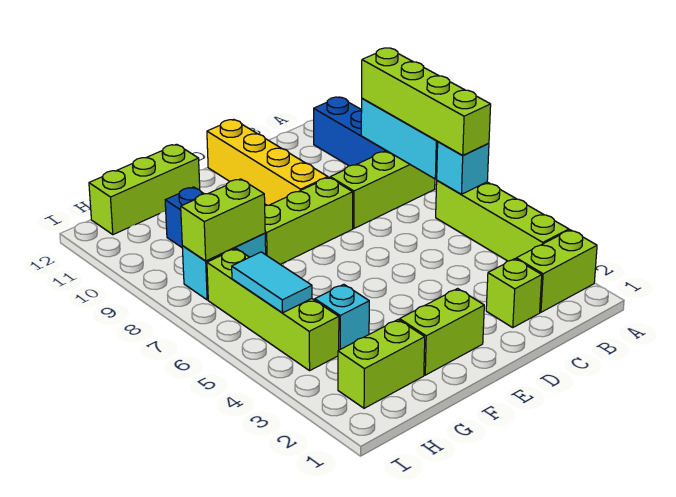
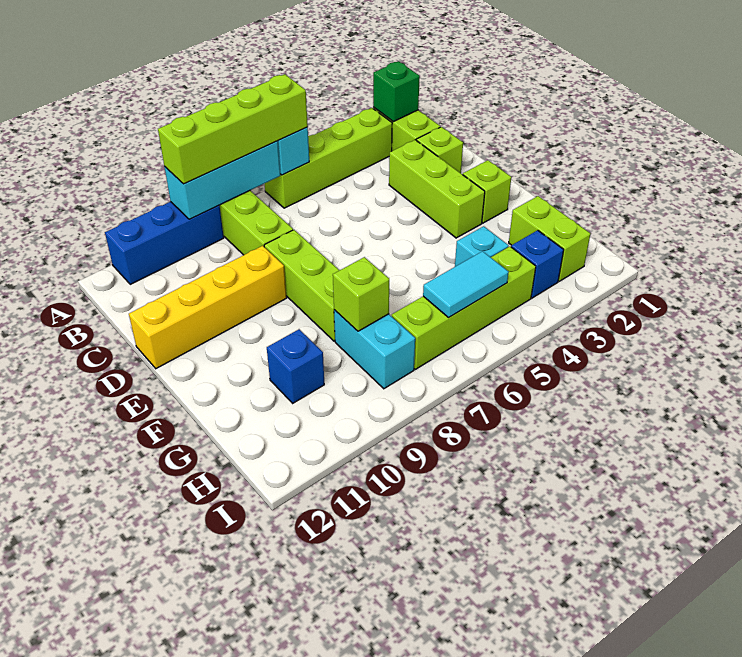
none -> green 1x1 brick [373,61,420,122]
lime 1x2 brick [400,289,484,375] -> lime 1x1 brick [463,160,511,223]
lime 1x3 brick [89,144,200,235] -> lime 1x3 brick moved to [389,140,485,238]
lime 1x2 brick [181,179,265,261] -> lime 1x1 brick [333,257,389,331]
none -> blue 1x1 brick [511,230,563,298]

